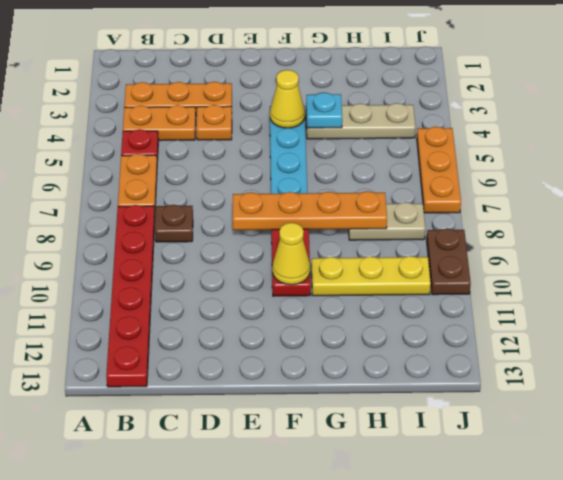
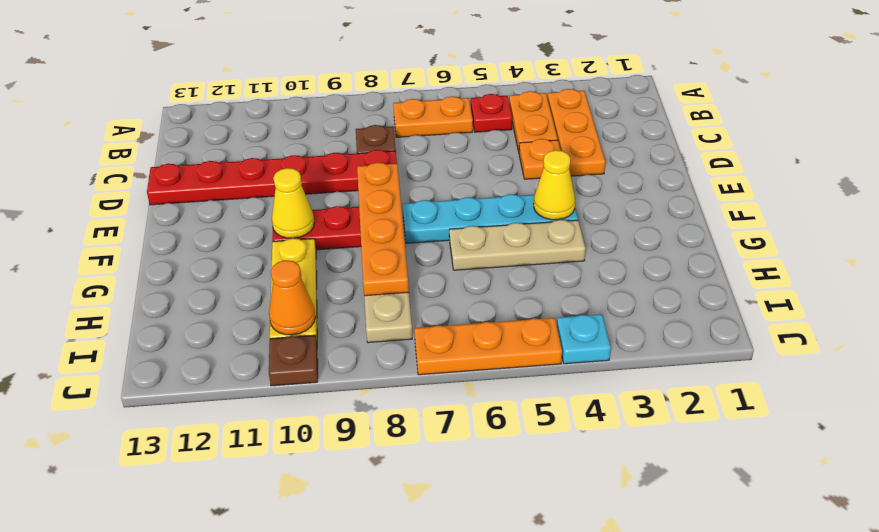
red 1x6 plate [106,205,155,387] -> red 1x6 plate moved to [147,150,397,205]
tan 1x3 plate [306,103,416,139] -> tan 1x3 plate turned to [449,220,586,270]
cyan 1x1 plate [306,93,342,128] -> cyan 1x1 plate moved to [557,314,611,364]
none -> orange 1x1 cone [269,260,315,335]
brown 1x2 plate [427,228,471,295] -> brown 1x1 plate [269,335,318,386]

